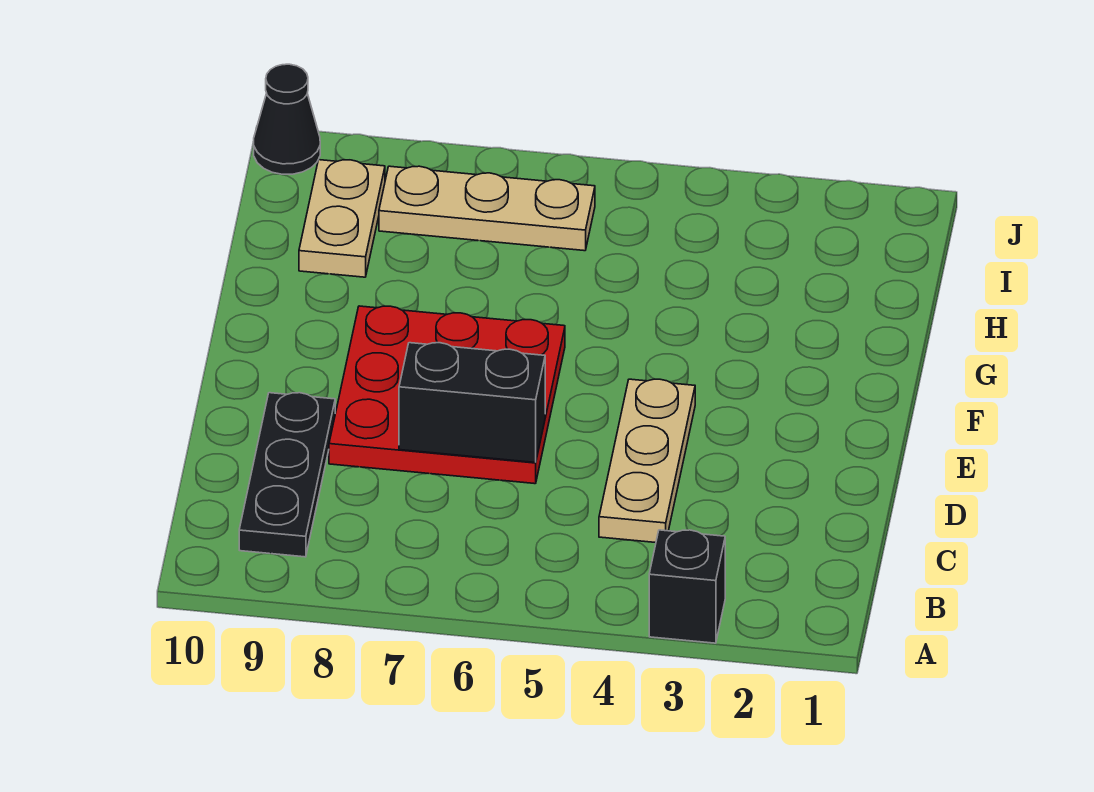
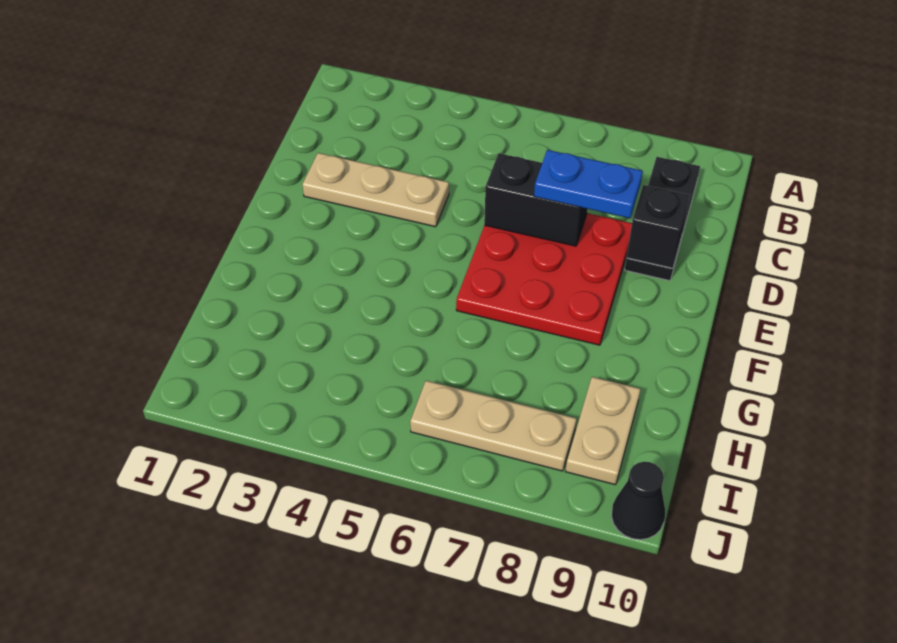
black 1x1 brick [649,530,725,643] -> black 1x1 brick moved to [627,185,690,268]
tan 1x3 plate [599,379,695,543] -> tan 1x3 plate turned to [302,153,449,227]
none -> blue 1x2 plate [534,150,643,218]

